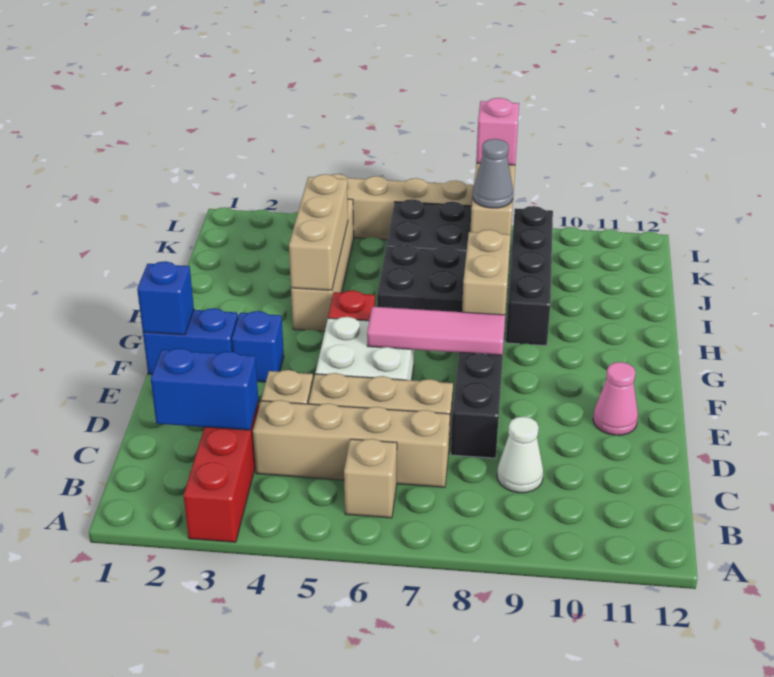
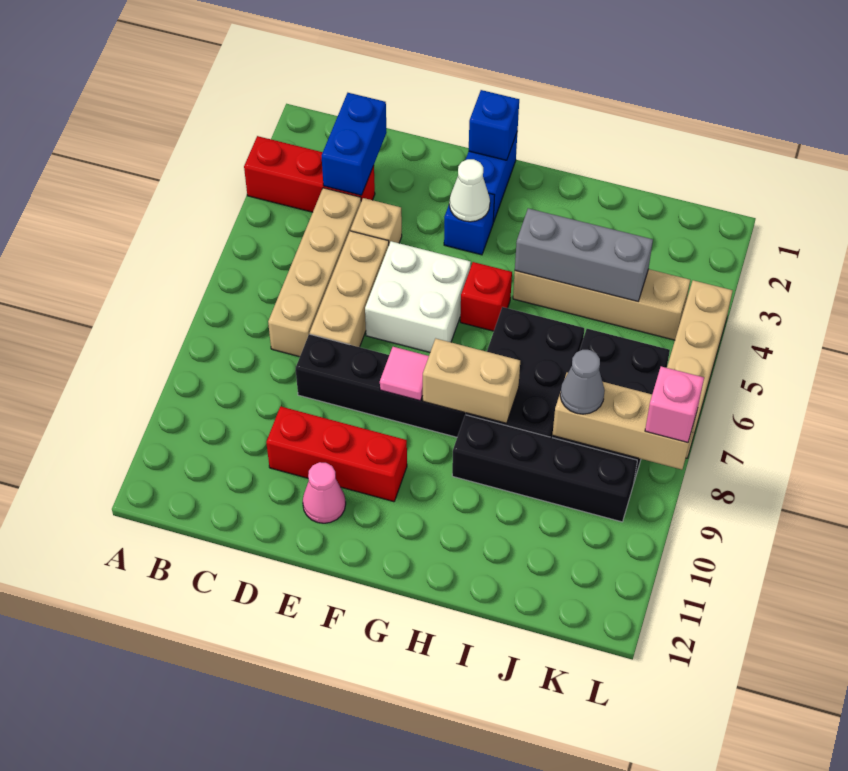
tan 1x1 brick [344,439,397,518] -> none
white 1x1 cone [497,416,543,493] -> white 1x1 cone moved to [449,159,490,222]
none -> red 1x3 brick [266,406,407,502]
pink 1x3 tile [367,307,505,355] -> pink 1x1 tile [380,347,429,401]
tan 1x3 brick [289,174,348,290] -> grey 1x3 brick [515,208,653,301]

